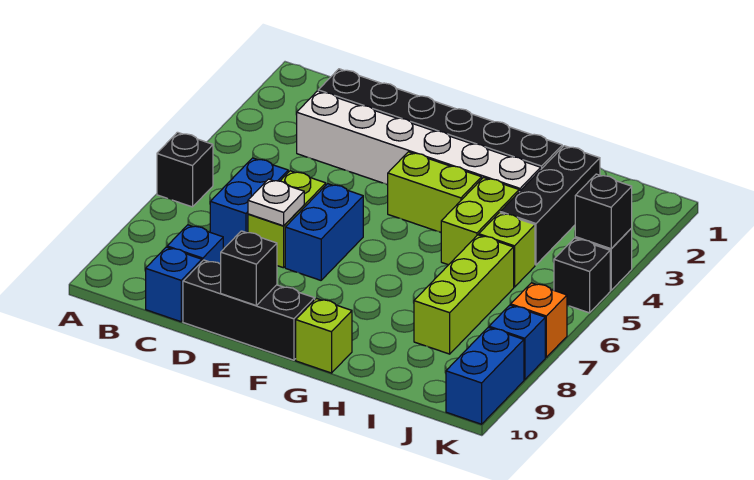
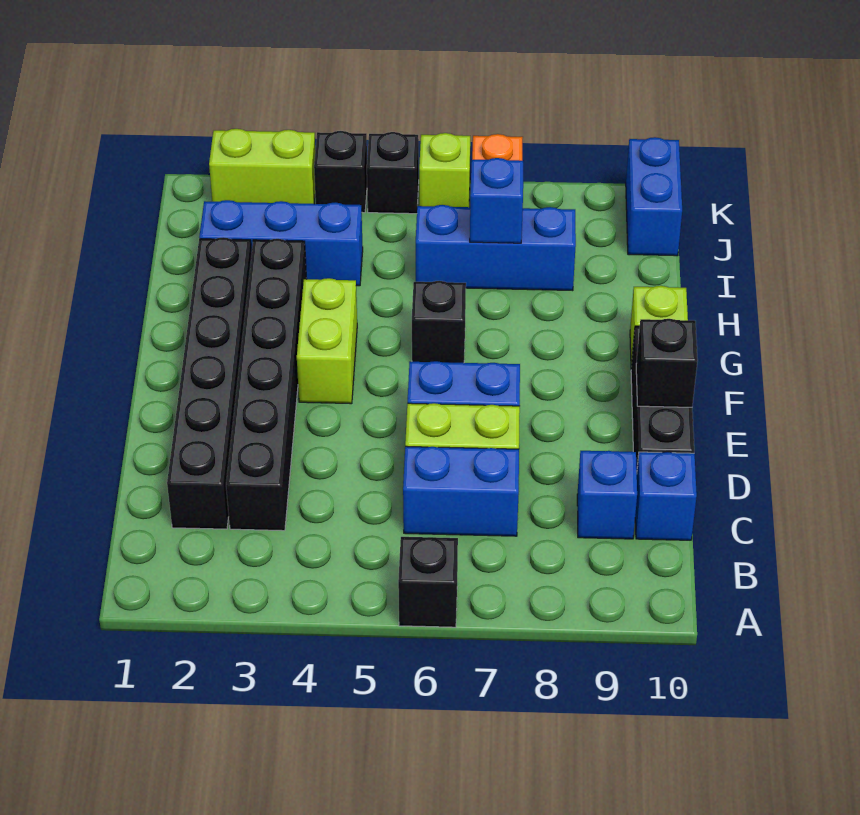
white 1x6 brick [297,91,541,192] -> black 1x6 brick [226,239,307,531]
white 1x1 plate [248,179,304,226] -> none
lime 1x2 brick [441,178,519,265] -> lime 1x2 brick moved to [209,129,315,204]
black 1x3 brick [500,146,600,265] -> blue 1x3 brick [199,200,363,286]
lime 1x1 brick [479,213,535,287] -> lime 1x1 brick moved to [419,133,470,207]
lime 1x3 brick [414,235,514,354] -> blue 1x3 brick [416,205,576,291]
black 1x1 brick [575,174,632,249] -> black 1x1 brick moved to [412,281,466,363]
blue 1x1 brick [489,305,545,380] -> blue 1x1 brick moved to [470,158,523,243]
blue 1x2 brick [446,327,524,424] -> blue 1x2 brick turned to [626,137,682,256]

